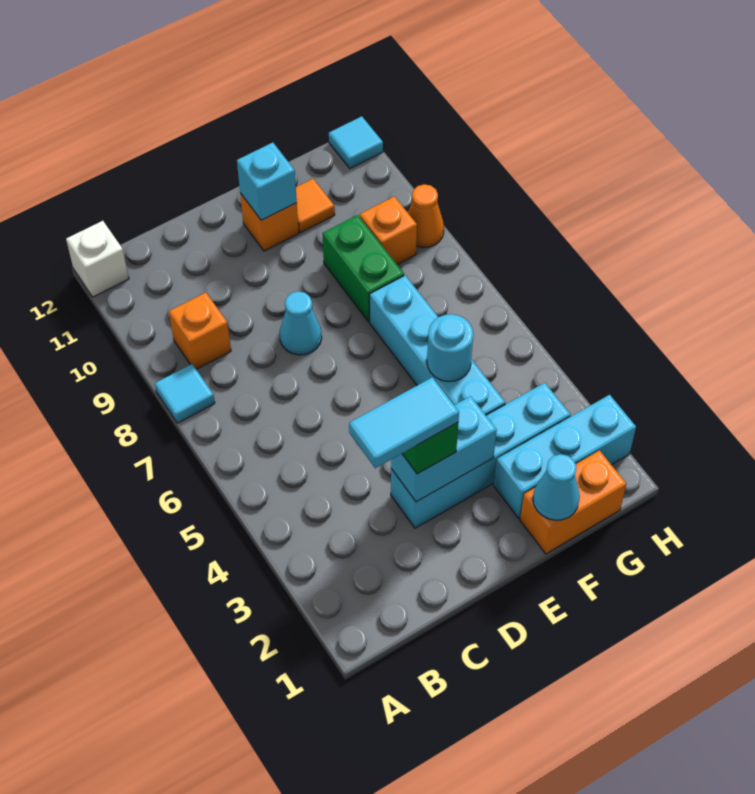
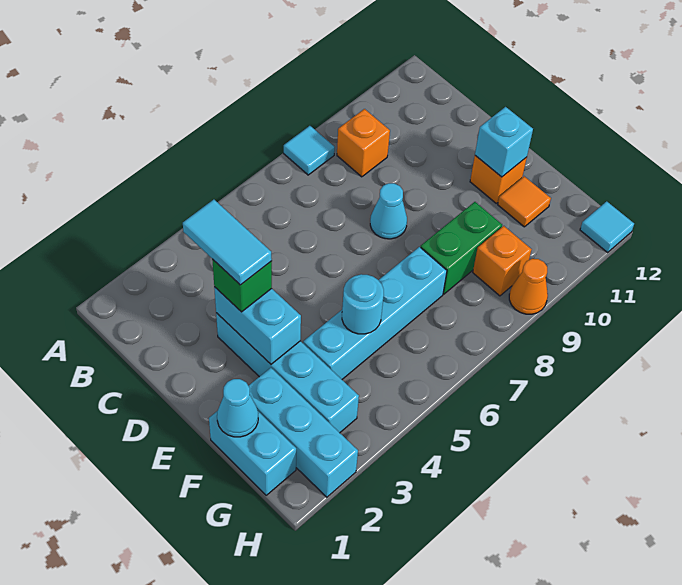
white 1x1 brick [66,221,129,297] -> none
orange 1x2 brick [520,451,626,554] -> cyan 1x2 brick [209,412,296,495]

